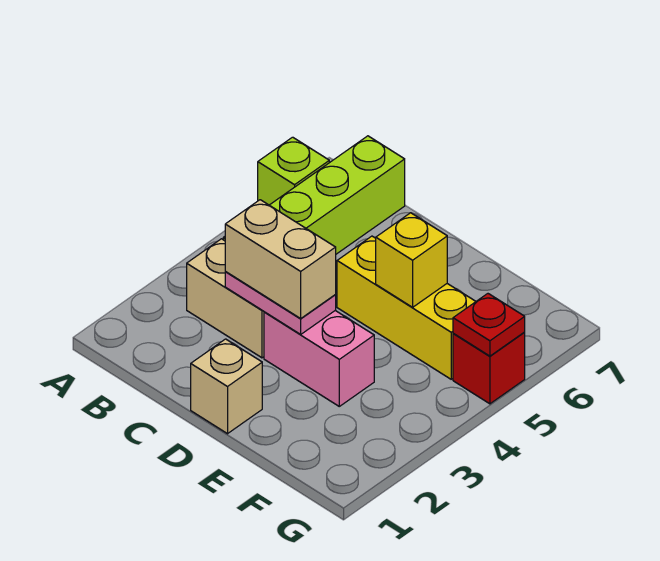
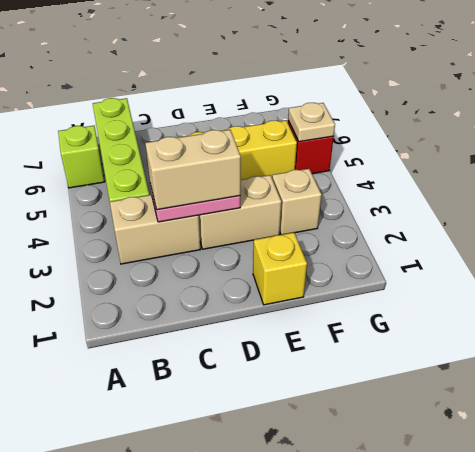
tan 1x1 brick [191,339,262,434] -> tan 1x1 brick moved to [272,169,322,235]
pink 1x2 brick [264,310,374,406] -> tan 1x2 brick [199,175,281,249]
yellow 1x1 brick [376,213,447,307] -> yellow 1x1 brick moved to [253,233,307,305]
red 1x1 plate [453,294,525,356] -> tan 1x1 plate [288,103,335,142]

